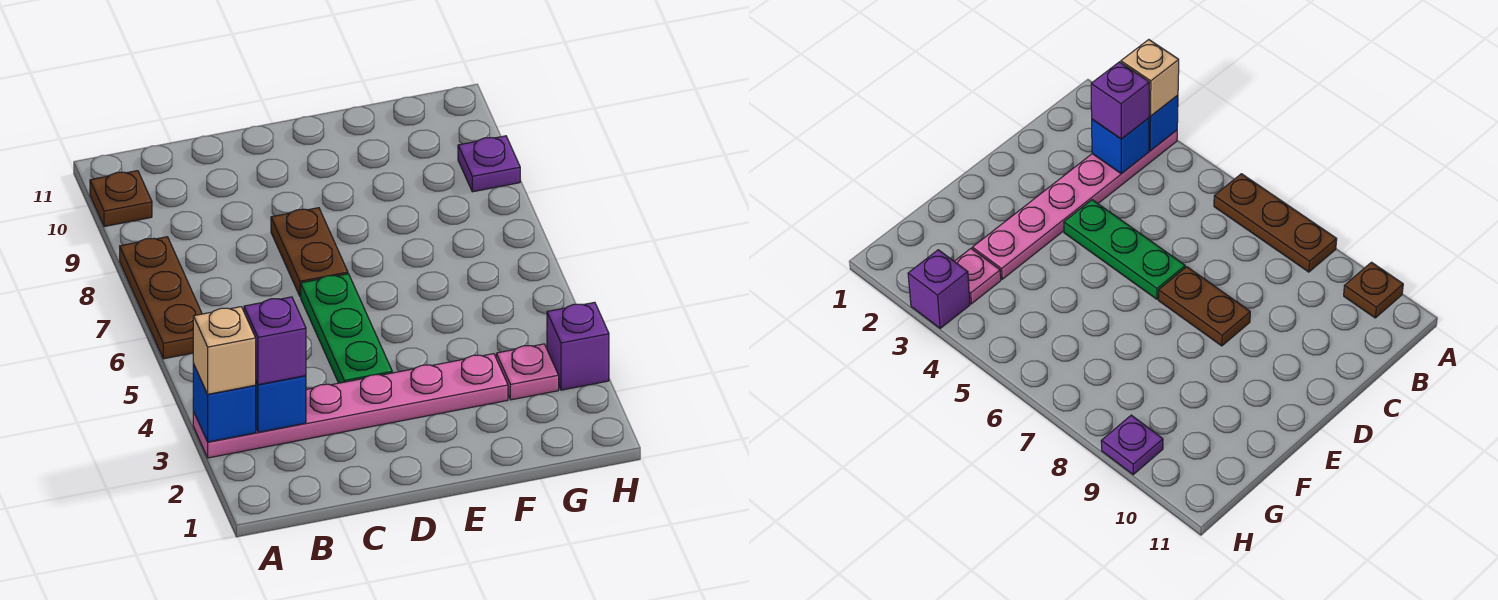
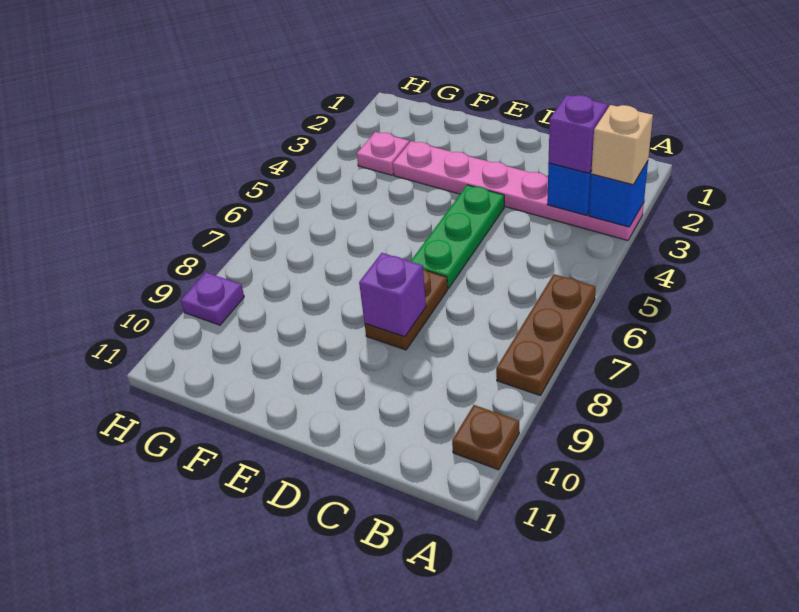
purple 1x1 brick [547,302,609,390] -> purple 1x1 brick moved to [359,253,426,337]

